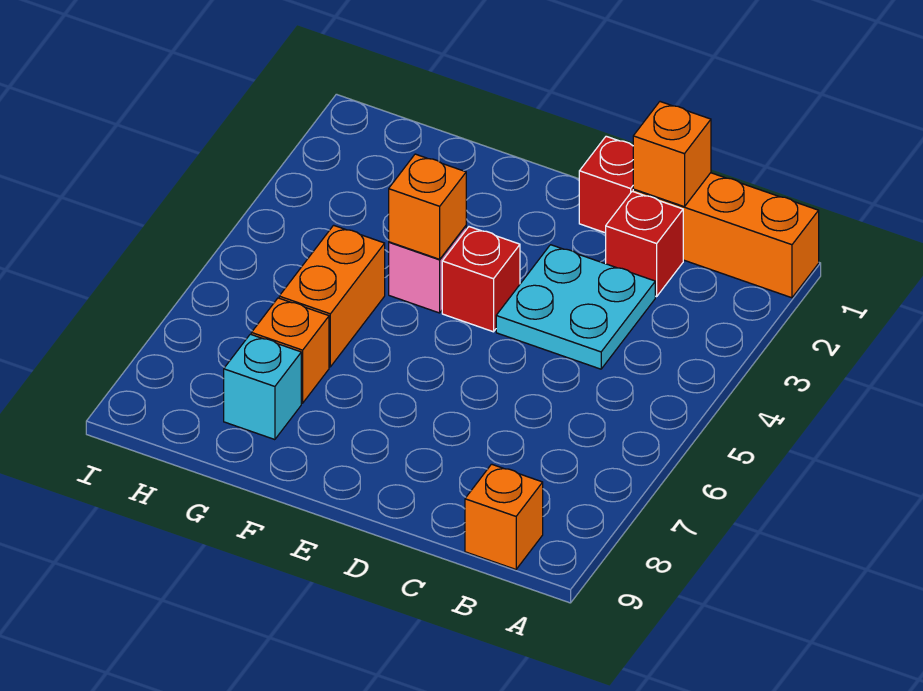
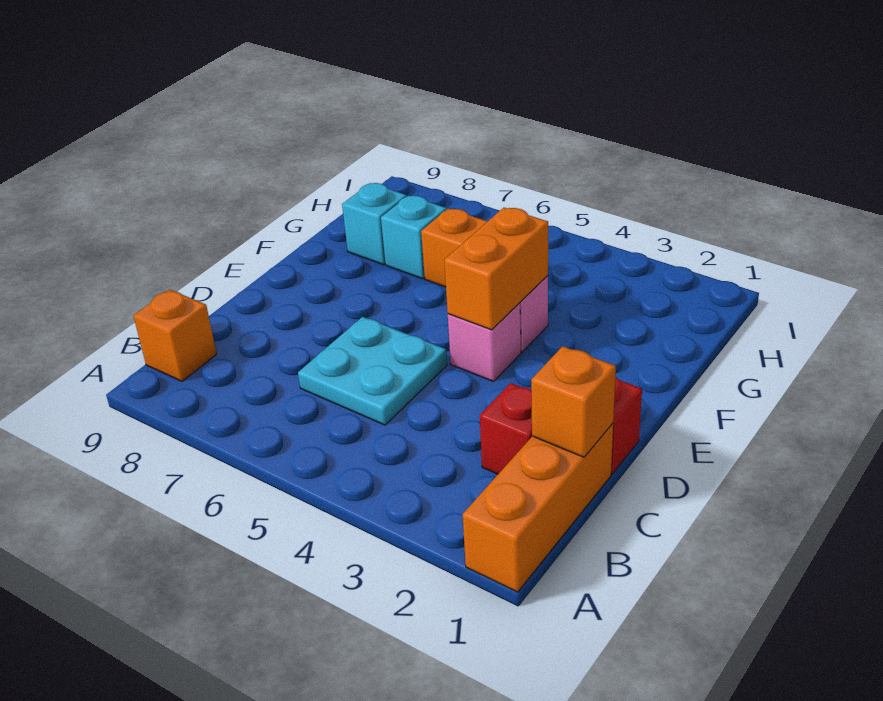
cyan 2x2 plate [496,245,655,369] -> cyan 2x2 plate moved to [298,317,447,425]
red 1x1 brick [442,227,520,332] -> pink 1x1 brick [448,303,521,381]
orange 1x1 brick [389,154,466,259] -> orange 1x2 brick [444,208,548,330]
orange 1x1 brick [251,298,329,403] -> cyan 1x1 brick [381,196,446,279]

